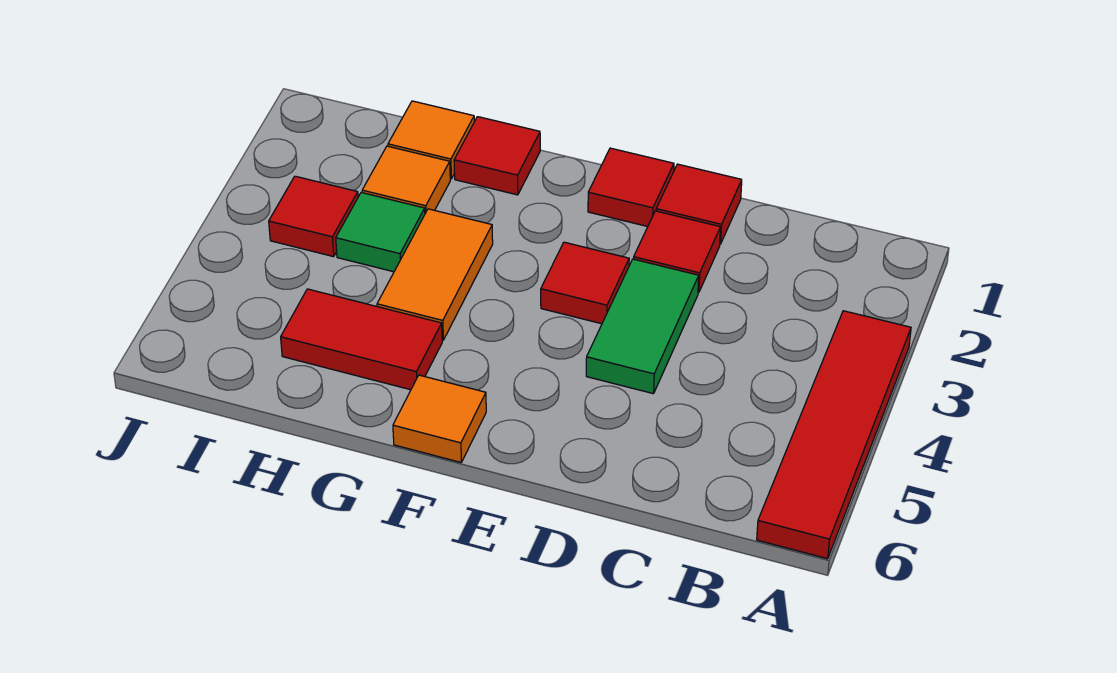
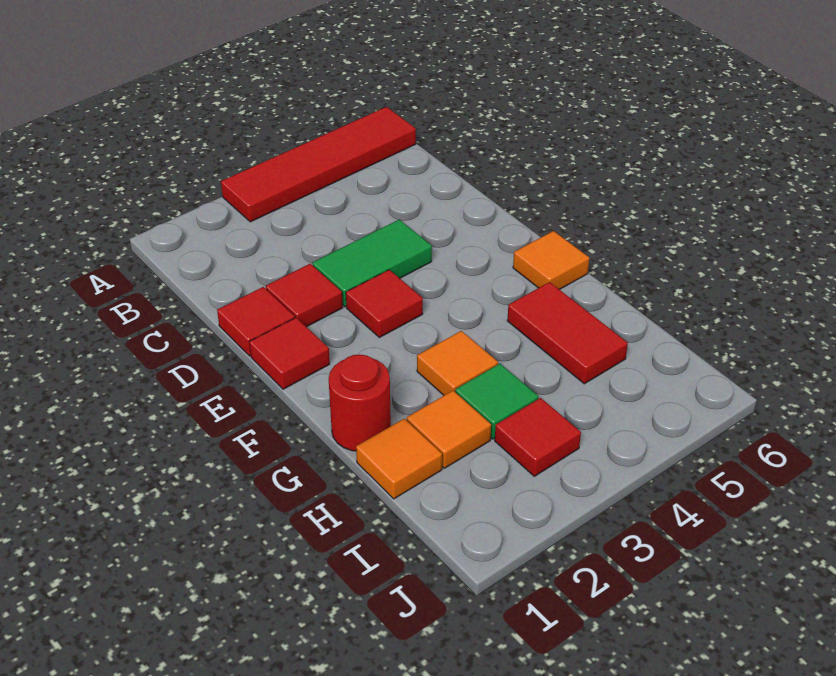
red 1x1 tile [454,117,540,195] -> red 1x1 round brick [329,355,391,451]
orange 1x2 tile [377,209,493,340] -> orange 1x1 tile [417,331,498,395]

